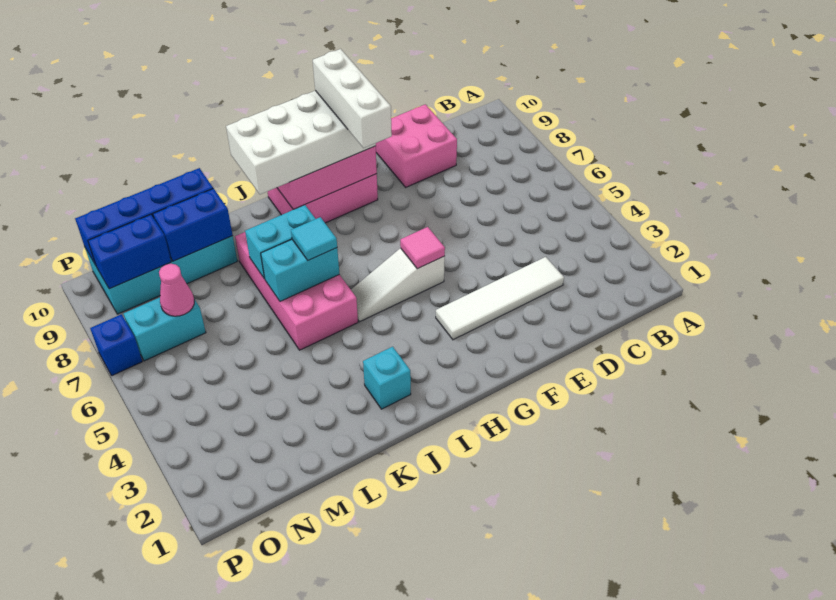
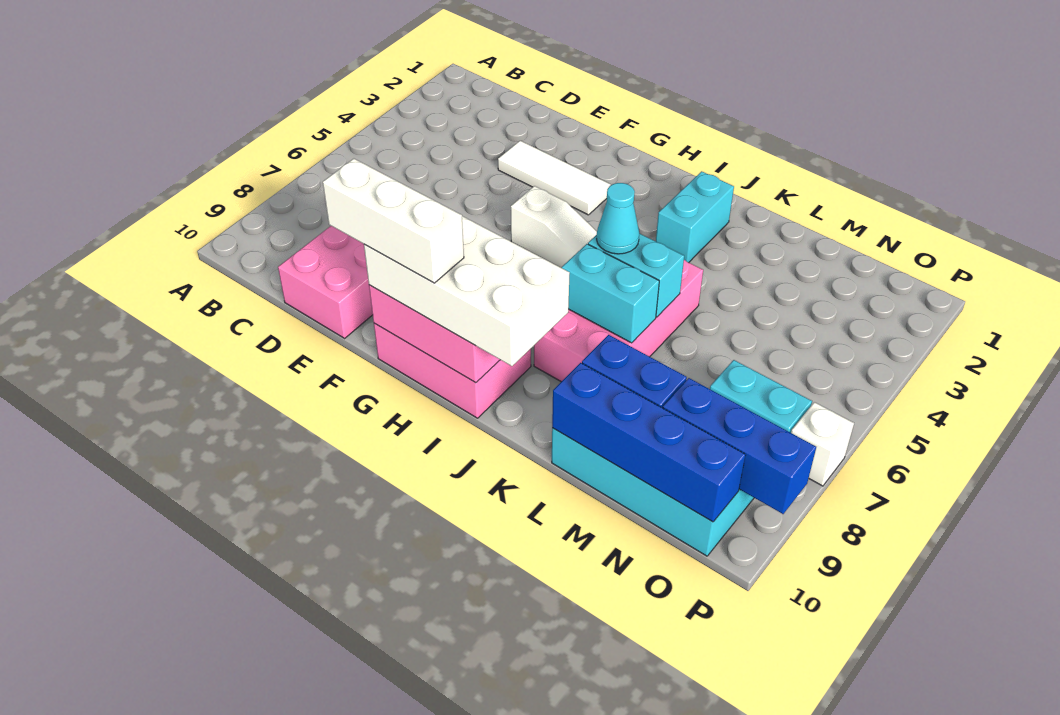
white 1x4 tile [436,257,564,340] -> white 1x3 tile [498,141,611,215]
pink 1x1 tile [400,227,445,269] -> none
white 1x3 brick [313,49,392,148] -> white 1x3 brick turned to [323,159,464,283]
cyan 1x1 brick [363,347,411,409] -> cyan 1x2 brick [656,171,734,263]
cyan 1x1 tile [291,217,337,260] -> cyan 1x1 cone [597,183,639,254]
pink 1x1 cone [159,264,194,316] -> none
blue 1x2 brick [88,215,171,289] -> blue 1x3 brick [663,378,816,514]
blue 1x1 brick [90,314,142,376] -> white 1x1 brick [791,402,854,486]

